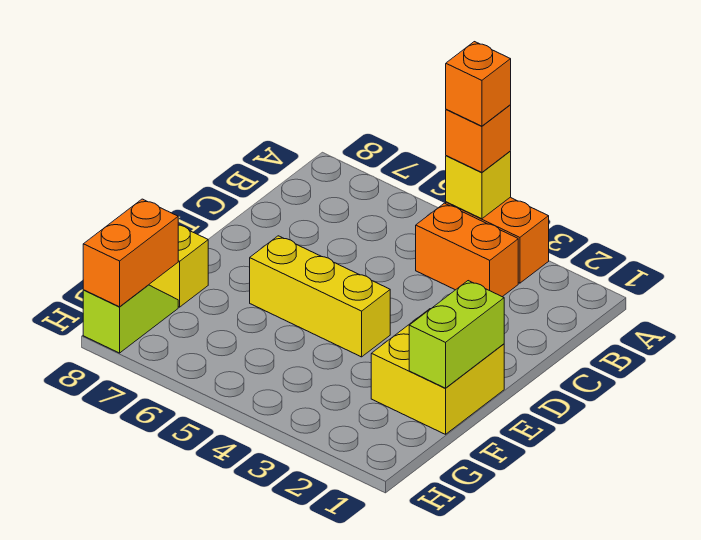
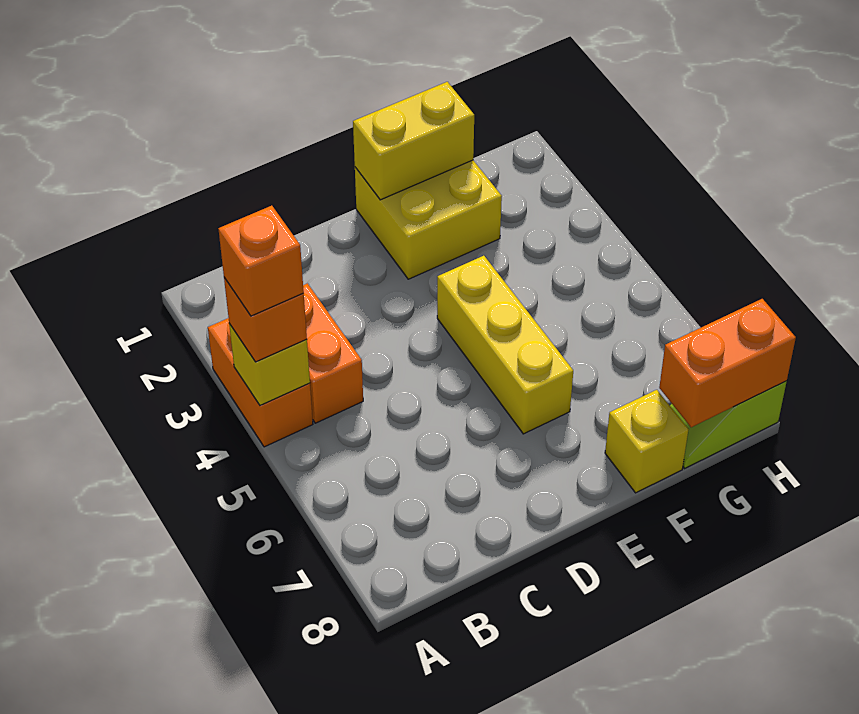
lime 1x2 brick [409,281,504,388] -> yellow 1x2 brick [353,82,474,200]

